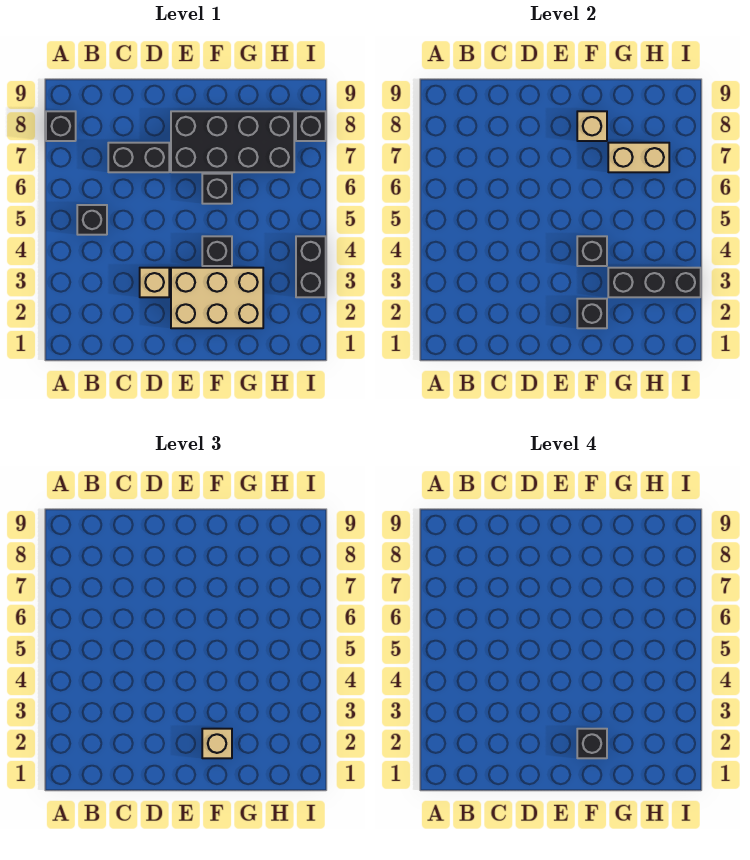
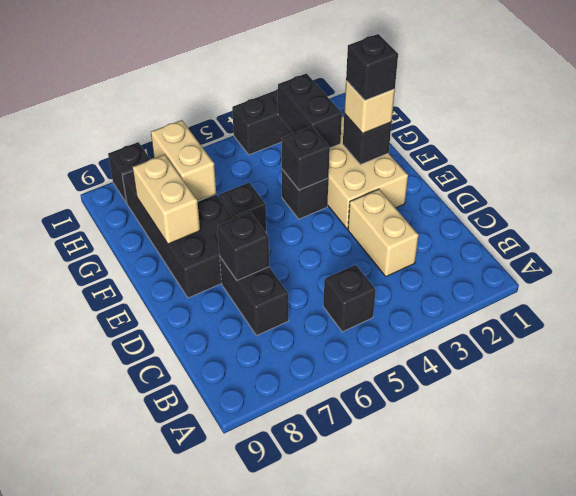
black 1x1 brick [46,111,76,141] -> black 1x1 brick moved to [218,212,269,280]
tan 1x1 brick [140,268,169,297] -> tan 1x2 brick [348,189,419,276]
tan 1x1 brick [577,111,607,141] -> tan 1x2 brick [133,155,200,244]
black 1x3 brick [608,268,701,297] -> black 1x2 brick [278,73,342,148]

